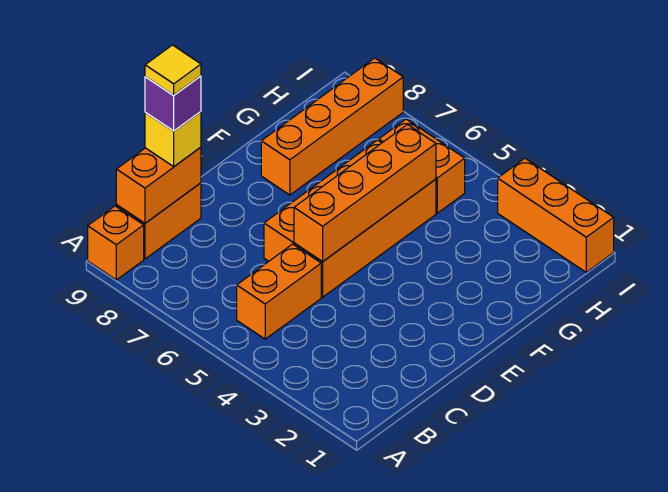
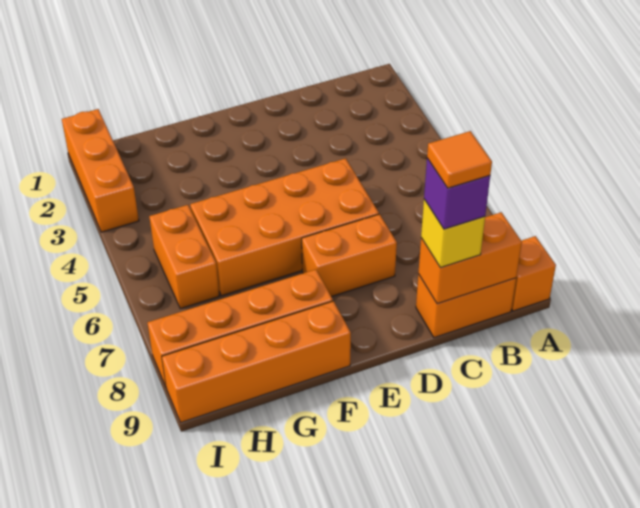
orange 1x2 brick [237,244,321,339] -> orange 1x2 brick moved to [302,214,397,297]
yellow 1x1 tile [145,45,201,95] -> orange 1x1 tile [427,131,492,188]
orange 1x4 brick [294,125,436,262] -> orange 1x4 brick moved to [162,301,351,422]

